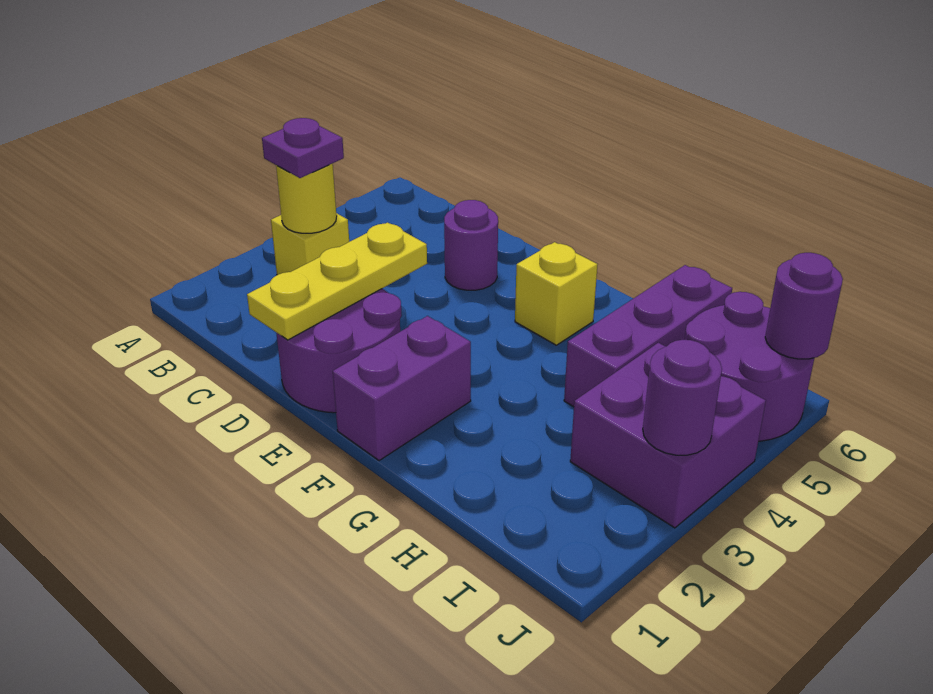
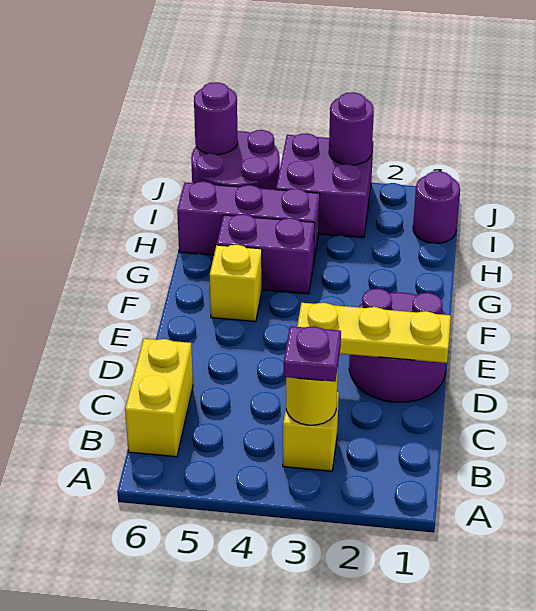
none -> yellow 1x2 brick [125,339,193,457]
purple 1x1 round brick [444,200,498,290] -> purple 1x1 round brick moved to [413,171,460,243]
purple 1x2 brick [333,316,471,461] -> purple 1x2 brick moved to [217,214,315,294]

